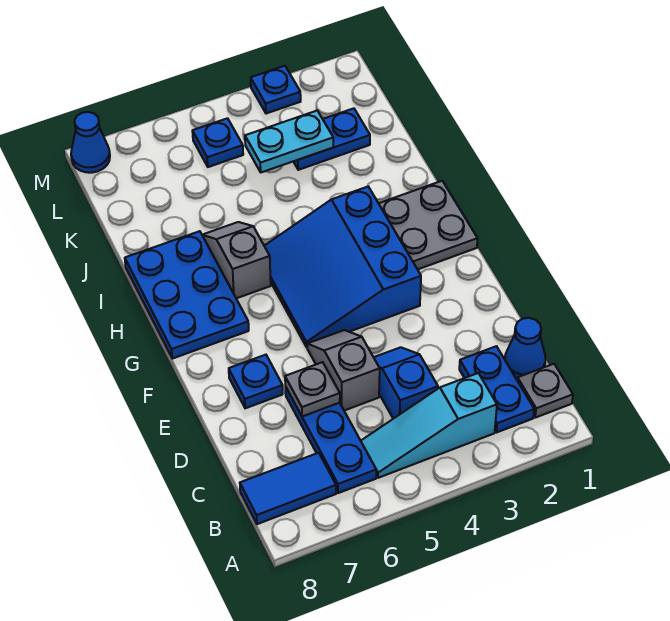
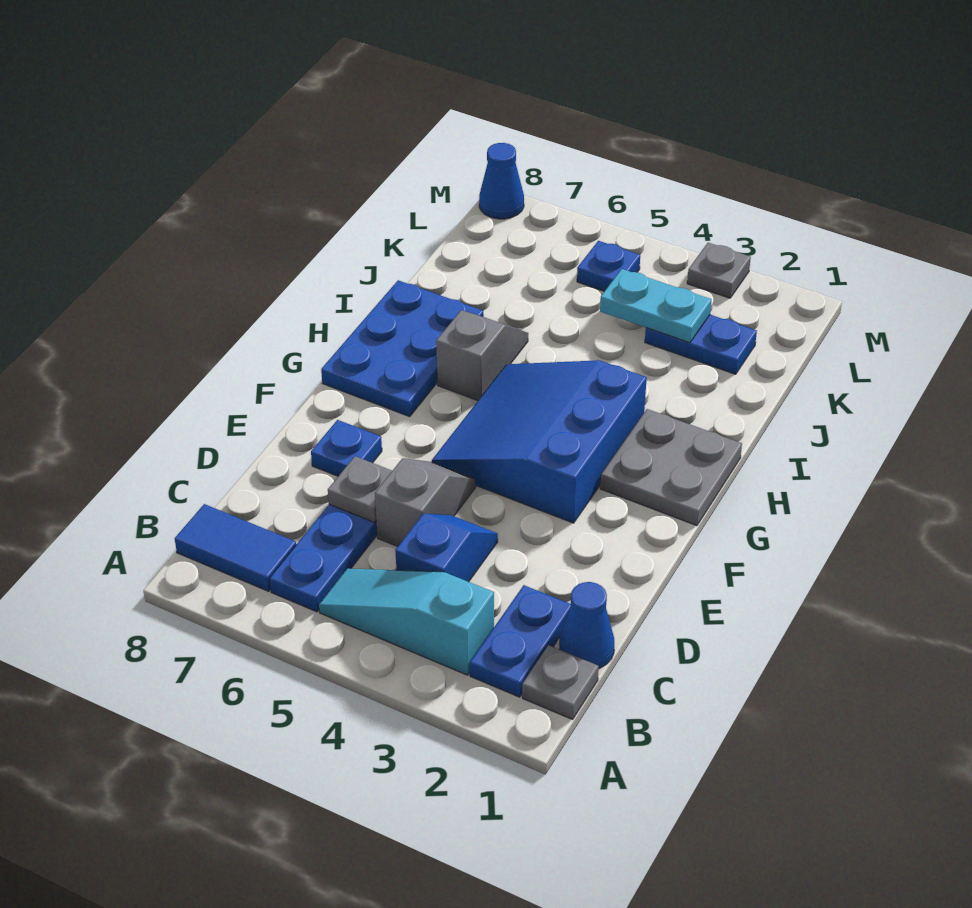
blue 1x1 plate [251,66,301,114] -> grey 1x1 plate [687,243,751,298]

